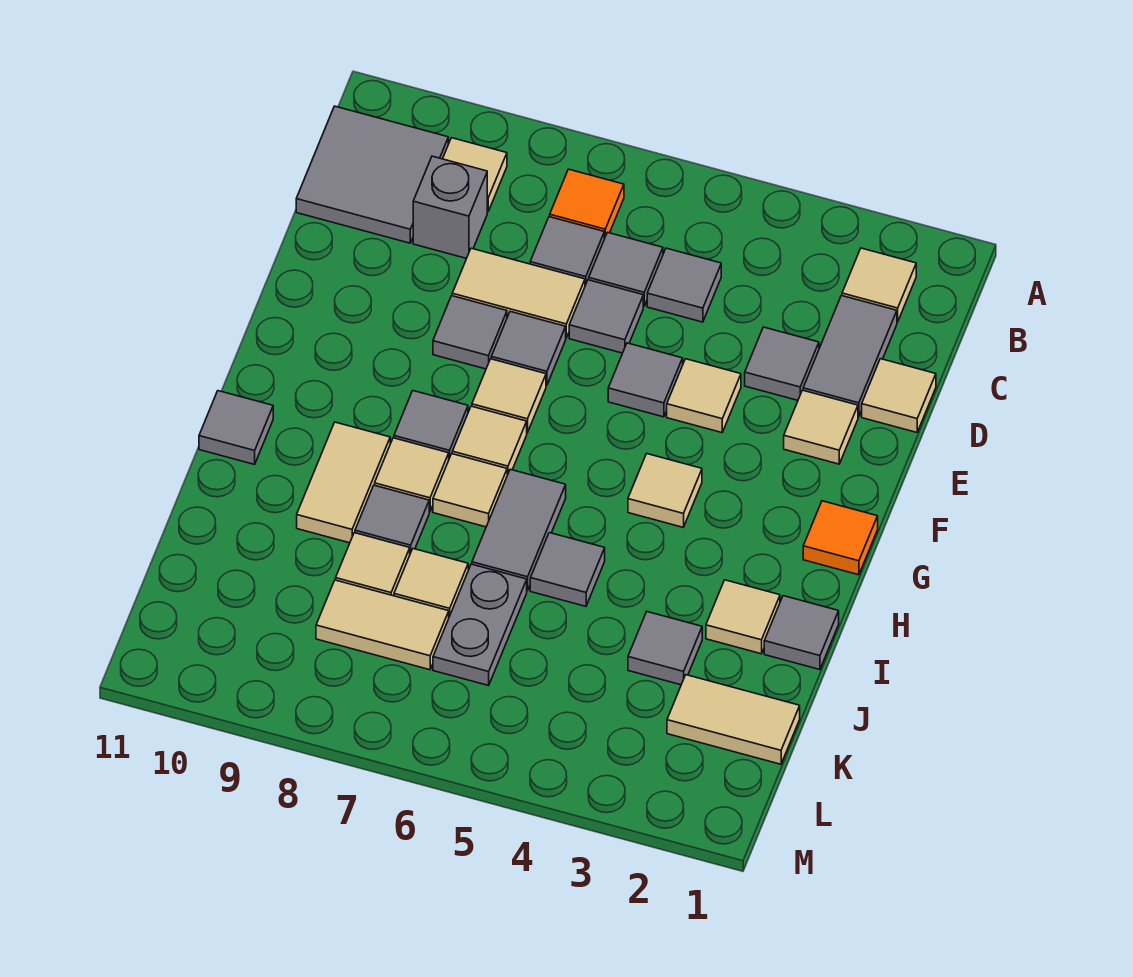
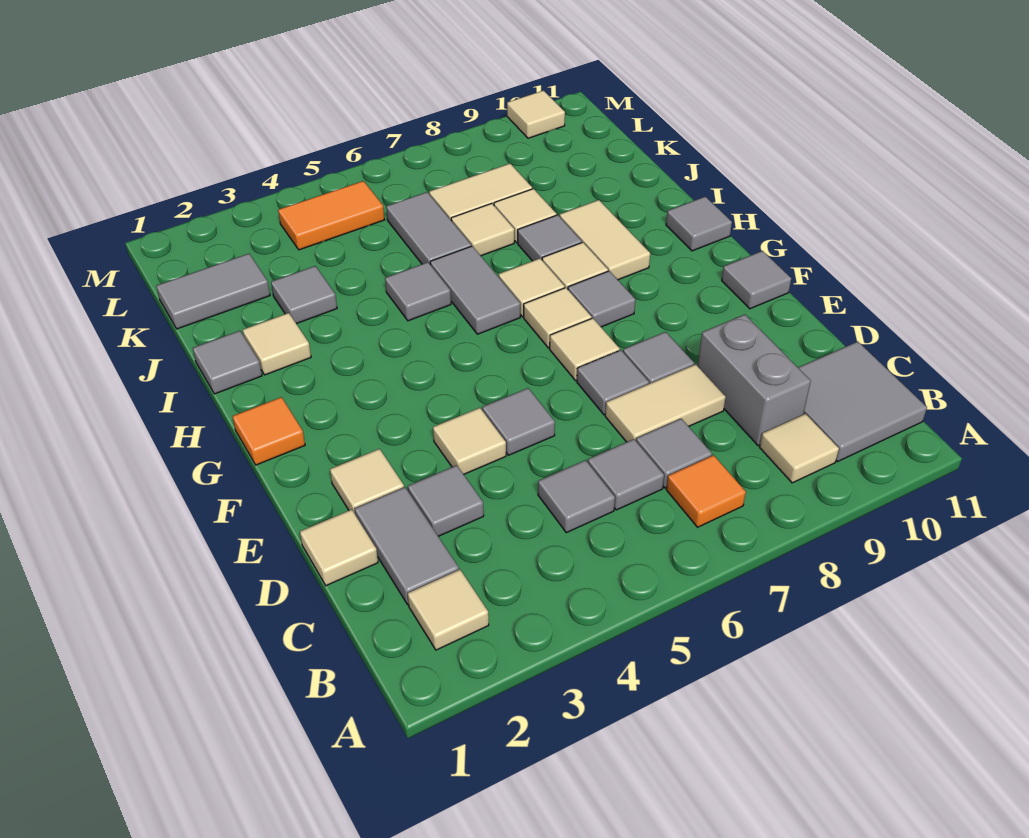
grey 1x1 brick [413,156,487,258] -> grey 1x2 brick [698,315,811,446]
grey 1x1 tile [569,280,643,353] -> grey 1x1 tile moved to [722,251,791,309]
tan 1x1 tile [628,454,702,527] -> tan 1x1 tile moved to [507,91,565,138]
grey 1x2 plate [433,564,527,685] -> grey 1x2 tile [386,192,471,265]
tan 1x2 tile [667,675,800,764] -> grey 1x2 tile [156,254,270,329]
none -> orange 1x2 tile [278,181,384,250]

